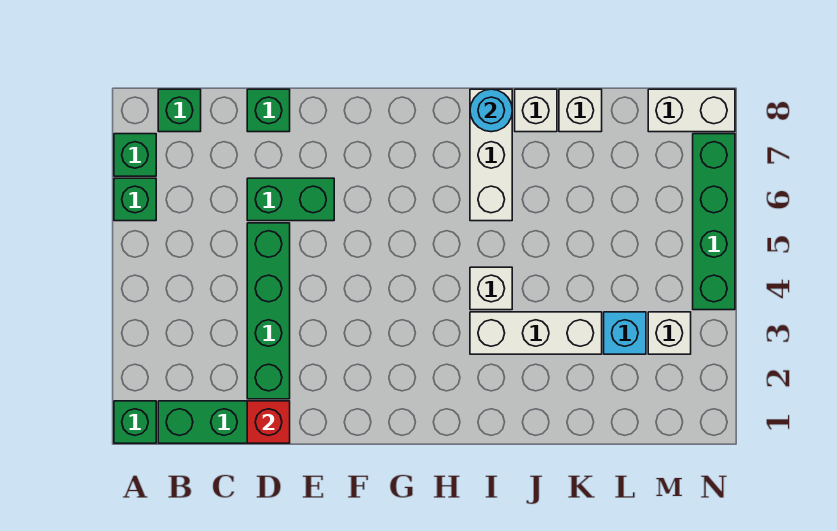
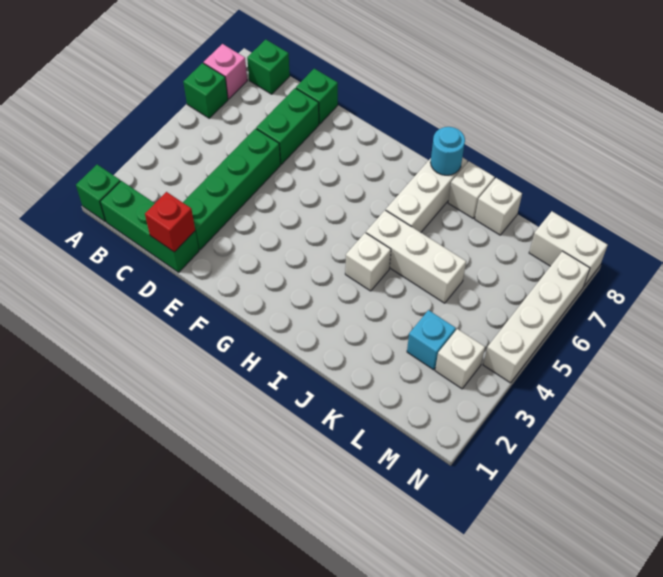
green 1x1 brick [114,134,156,176] -> pink 1x1 brick [204,44,247,99]
green 1x2 brick [247,178,334,221] -> green 1x2 brick turned to [256,88,319,164]
white 1x3 brick [470,312,602,354] -> white 1x3 brick moved to [366,210,466,303]
green 1x4 brick [693,134,735,310] -> white 1x4 brick [483,251,590,383]

